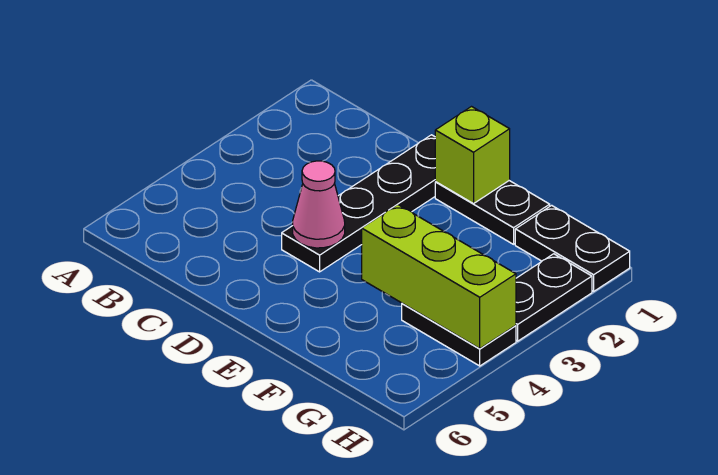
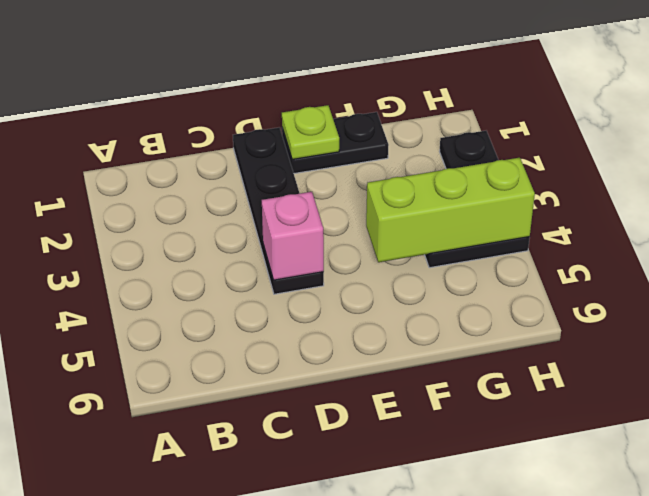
pink 1x1 cone [293,161,345,248] -> pink 1x1 brick [262,192,324,280]
lime 1x1 brick [435,107,510,204] -> lime 1x1 plate [282,105,339,160]
black 1x2 plate [515,205,630,291] -> none

